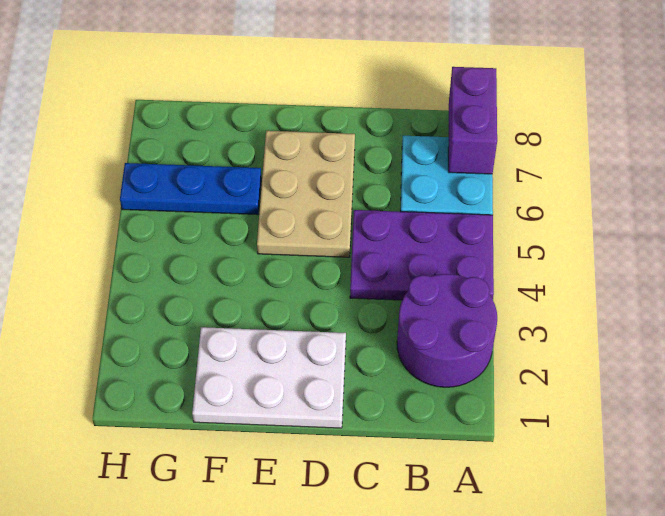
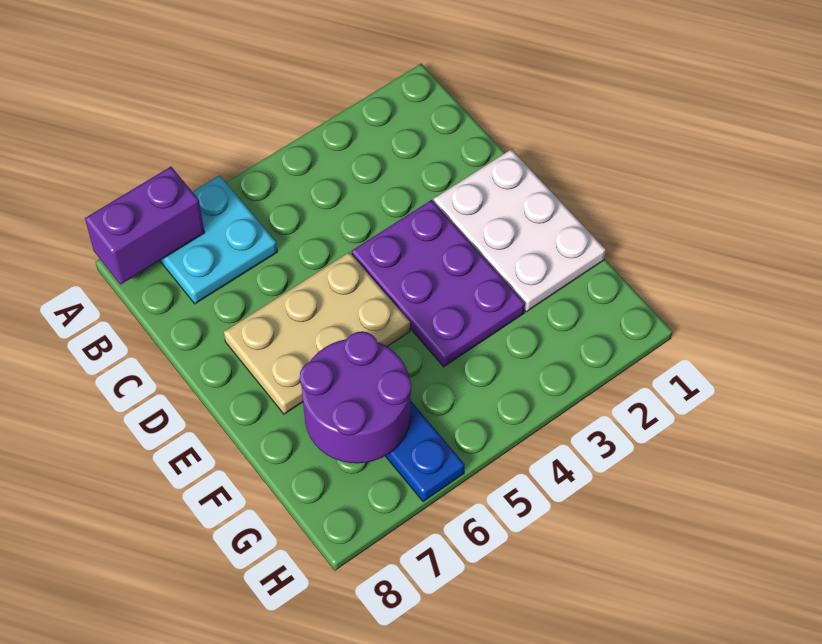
purple 2x2 round brick [397,274,497,387] -> purple 2x2 round brick moved to [300,331,411,463]
purple 2x3 plate [350,210,494,300] -> purple 2x3 plate moved to [352,200,525,367]

